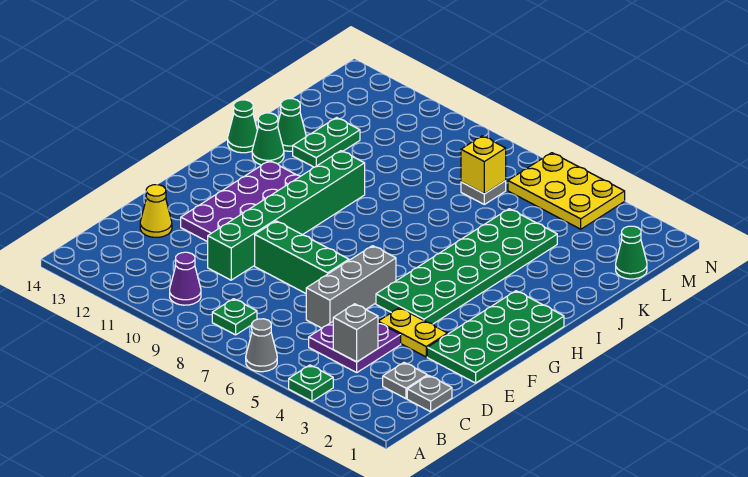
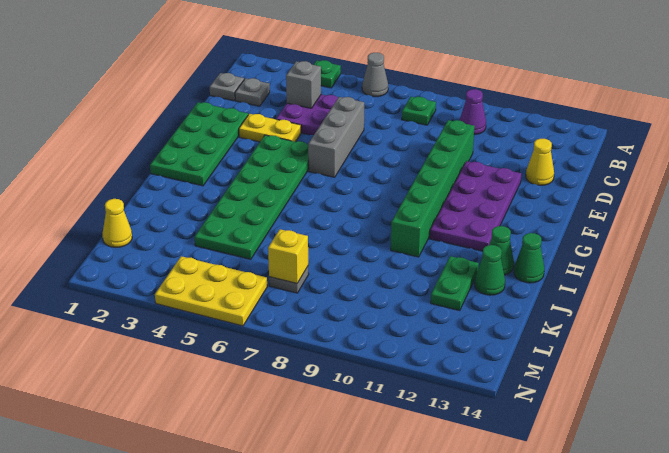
green 1x3 brick [255,221,349,293] -> none
green 1x1 cone [616,226,647,279] -> yellow 1x1 cone [103,199,132,247]

